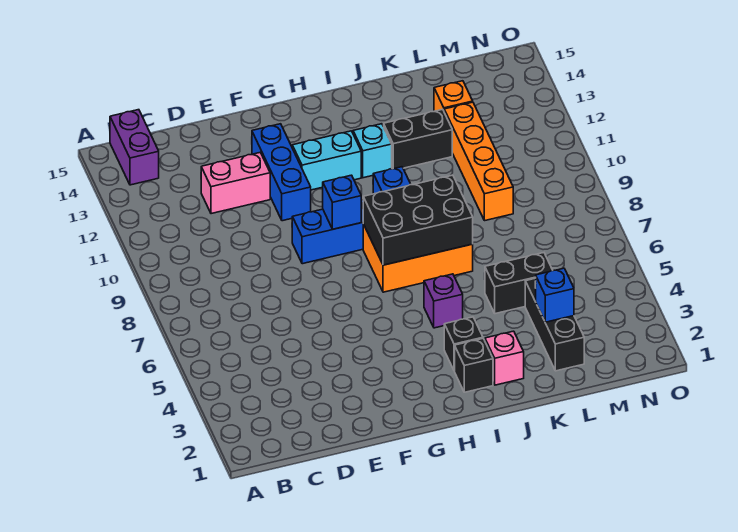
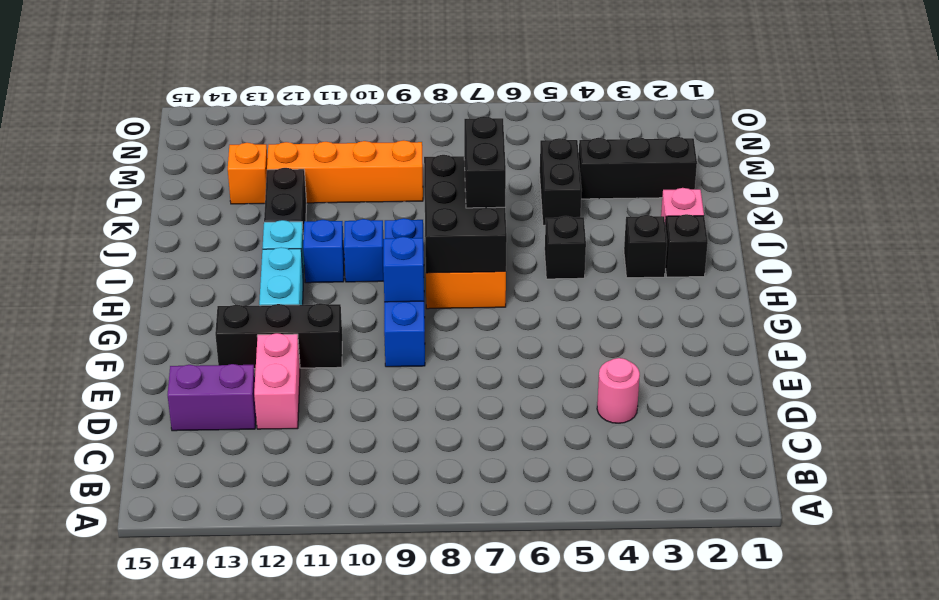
purple 1x2 brick [110,110,159,185] -> purple 1x2 brick moved to [168,364,256,431]
none -> pink 1x1 round brick [597,358,640,423]
blue 1x3 brick [252,124,311,221] -> black 1x3 brick [215,303,342,369]
purple 1x1 brick [424,274,463,328] -> black 1x1 brick [545,216,586,279]
none -> black 1x2 brick [464,116,506,208]
blue 1x1 brick [535,268,574,322] -> blue 1x1 brick moved to [303,220,344,283]

